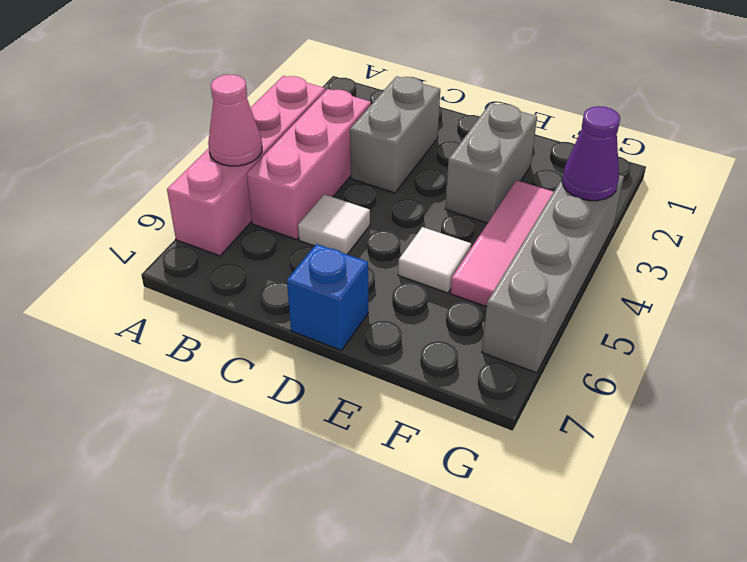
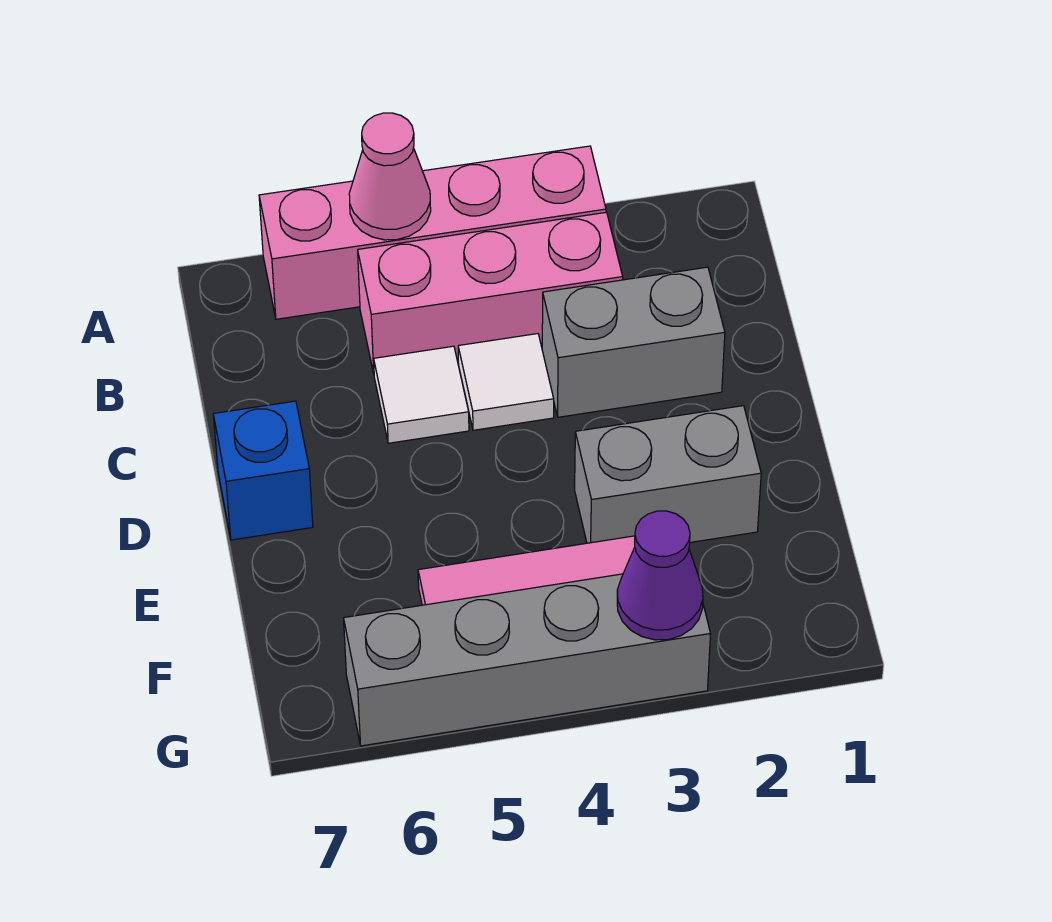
white 1x1 tile [398,227,471,293] -> white 1x1 tile moved to [458,334,554,430]

